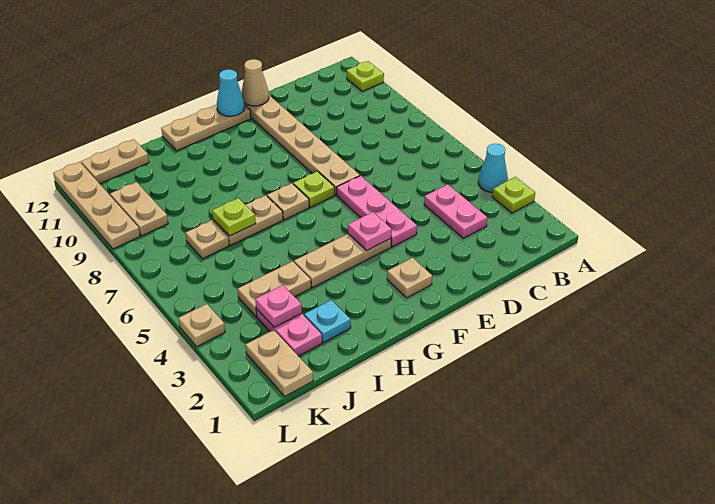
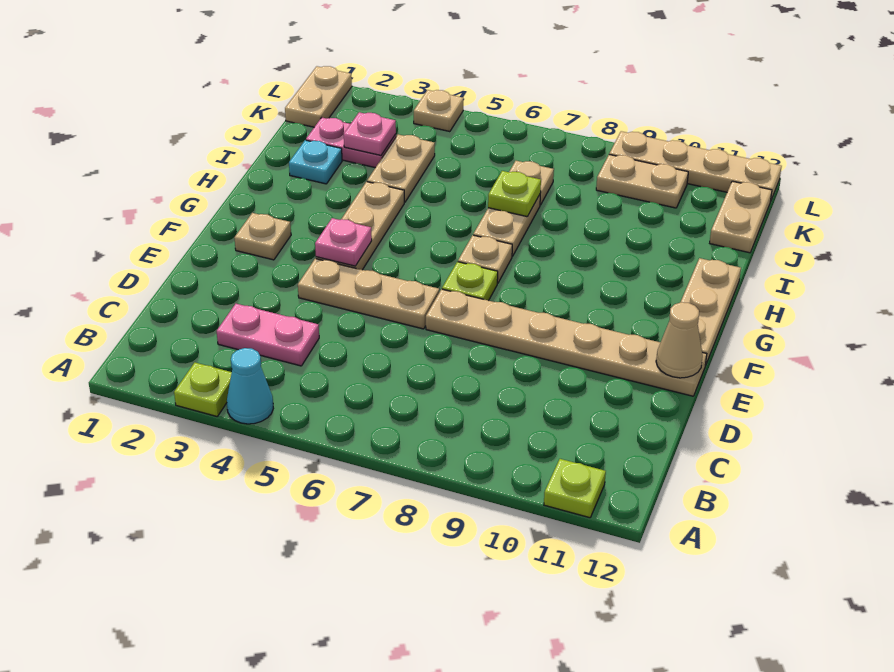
pink 1x3 plate [337,176,417,247] -> tan 1x3 plate [298,258,439,329]
cyan 1x1 cone [217,69,245,116] -> none
tan 1x2 plate [246,330,313,396] -> tan 1x2 plate turned to [285,66,352,127]

